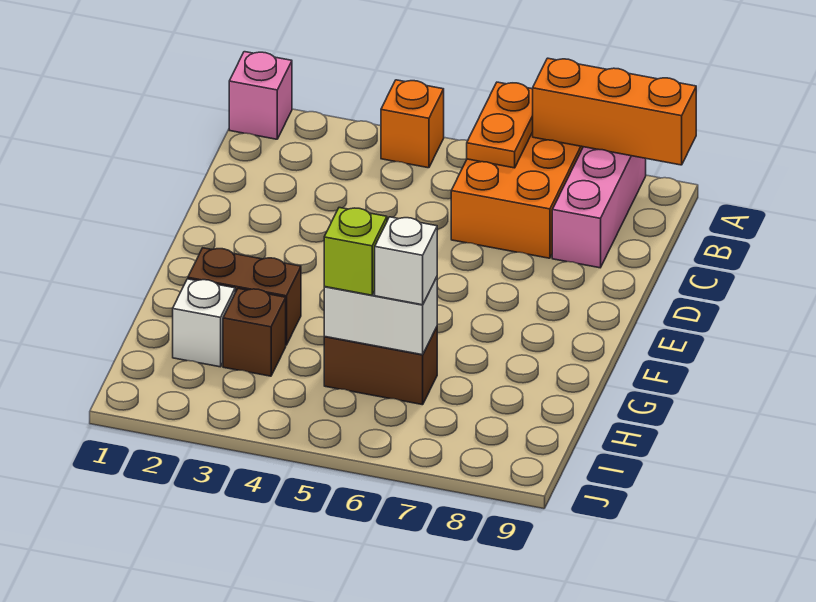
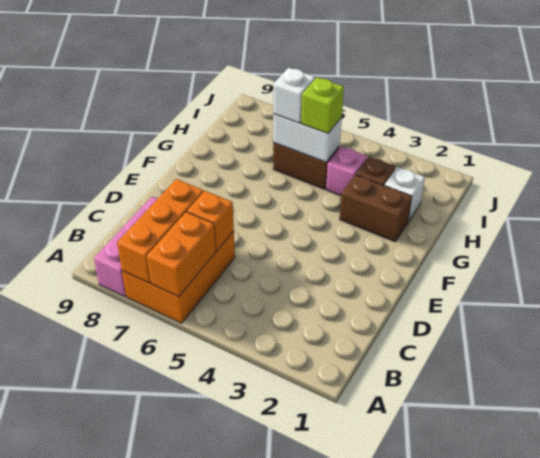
pink 1x1 brick [229,52,292,139] -> pink 1x1 brick moved to [326,146,367,196]
orange 1x1 brick [381,80,444,168] -> orange 1x1 brick moved to [187,191,234,251]
orange 1x2 plate [467,82,533,168] -> orange 1x2 brick [147,212,216,297]
orange 1x3 brick [533,58,696,165] -> orange 1x3 brick turned to [117,179,204,283]

